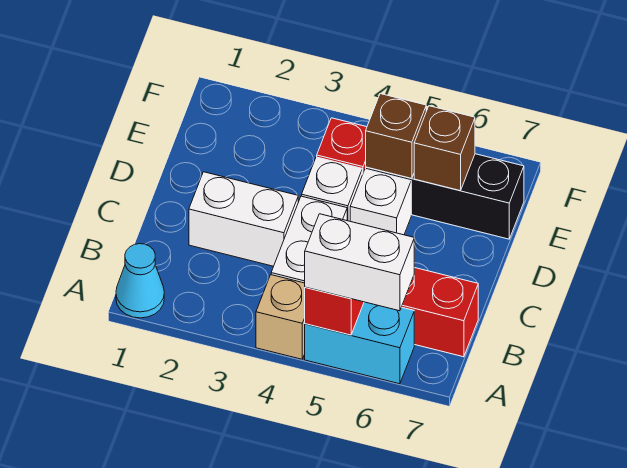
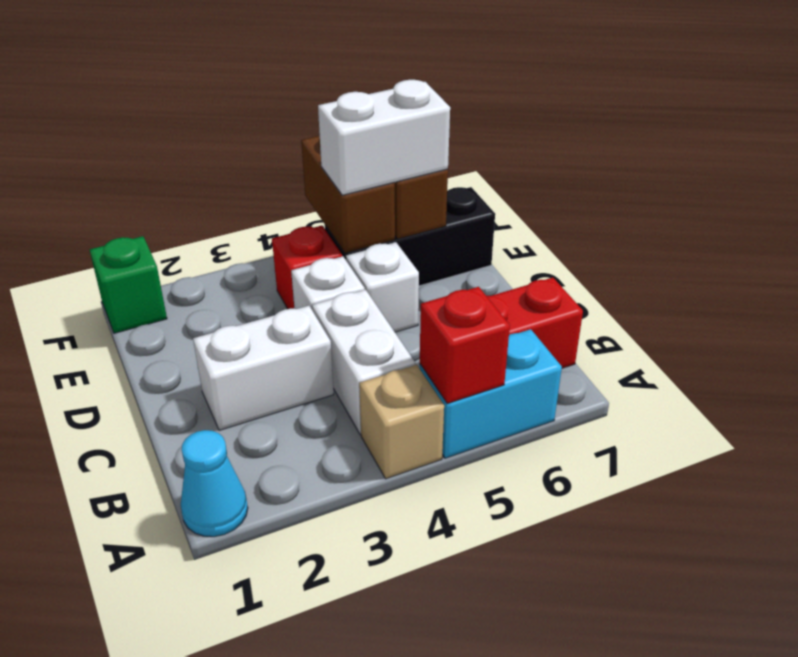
white 1x2 brick [305,214,414,311] -> white 1x2 brick moved to [318,80,450,195]
brown 1x1 brick [366,94,426,179] -> brown 1x2 brick [301,134,395,253]
none -> green 1x1 brick [90,236,167,333]

